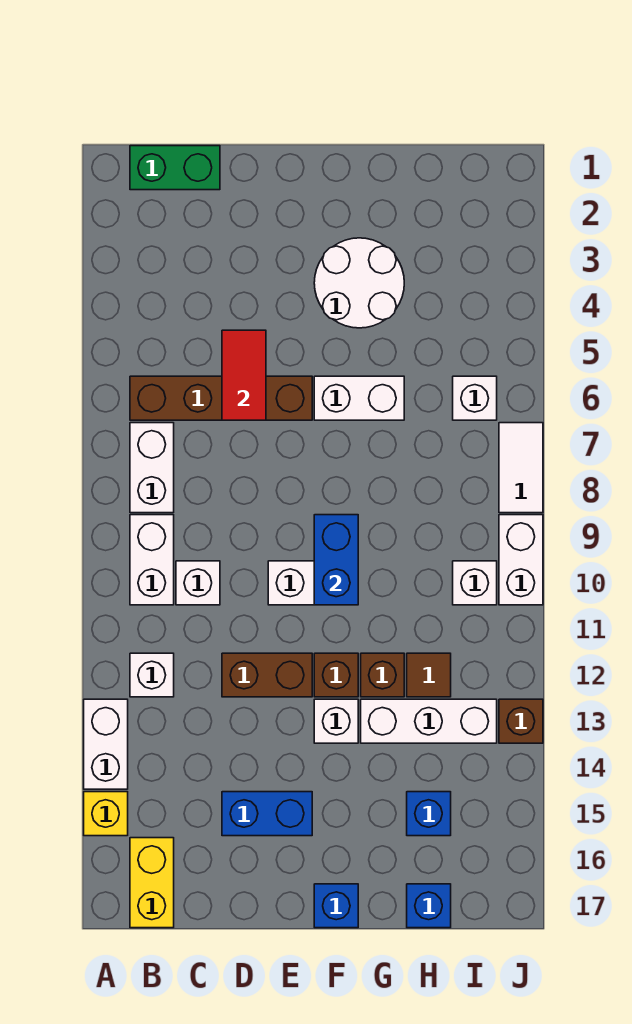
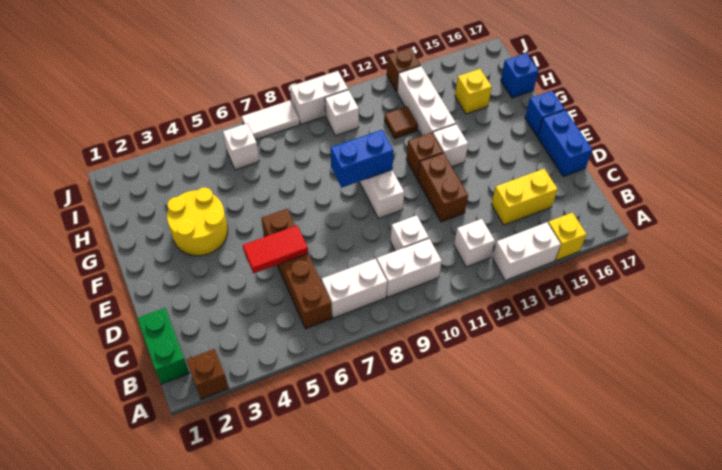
yellow 1x2 brick [130,838,174,928] -> yellow 1x2 brick moved to [491,169,558,225]
blue 1x2 brick [222,792,312,836] -> blue 1x2 brick moved to [538,110,592,176]
white 2x2 round brick [314,238,404,328] -> yellow 2x2 round brick [167,187,228,256]
white 1x2 brick [314,376,404,420] -> none
brown 1x1 brick [361,653,404,697] -> brown 1x1 brick moved to [186,349,229,399]
blue 1x1 brick [407,792,451,836] -> yellow 1x1 brick [455,69,492,114]

